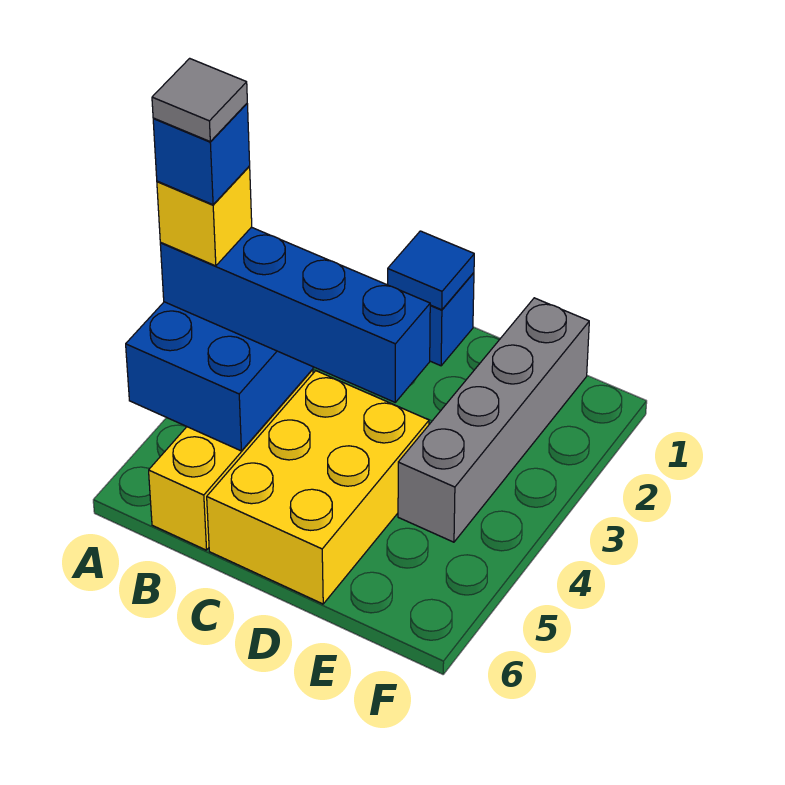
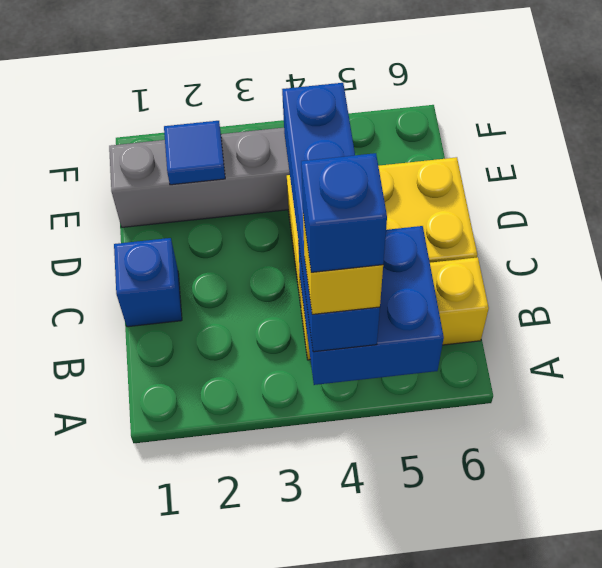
grey 1x1 tile [152,58,247,141] -> none
blue 1x1 tile [388,231,474,310] -> blue 1x1 tile moved to [164,121,225,185]

